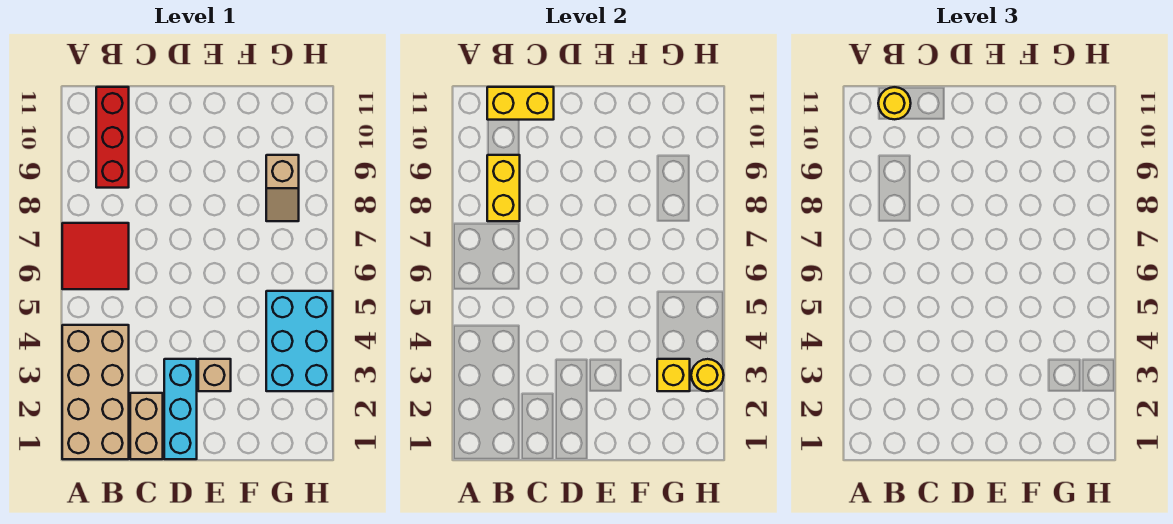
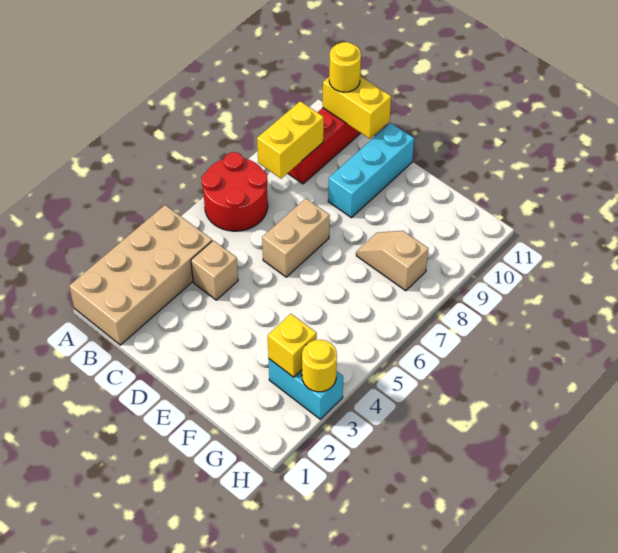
red 2x2 tile [62,223,129,289] -> red 2x2 round brick [201,152,268,231]
tan 1x2 brick [130,393,163,459] -> tan 1x2 brick moved to [262,198,330,277]
cyan 1x3 brick [164,359,197,459] -> cyan 1x3 brick moved to [328,123,414,218]
tan 1x1 brick [198,359,231,391] -> tan 1x1 brick moved to [191,241,238,300]
cyan 2x3 brick [266,291,333,391] -> cyan 1x2 brick [269,359,343,419]
tan 1x2 slope [266,155,299,221] -> tan 1x2 slope turned to [356,231,428,291]

